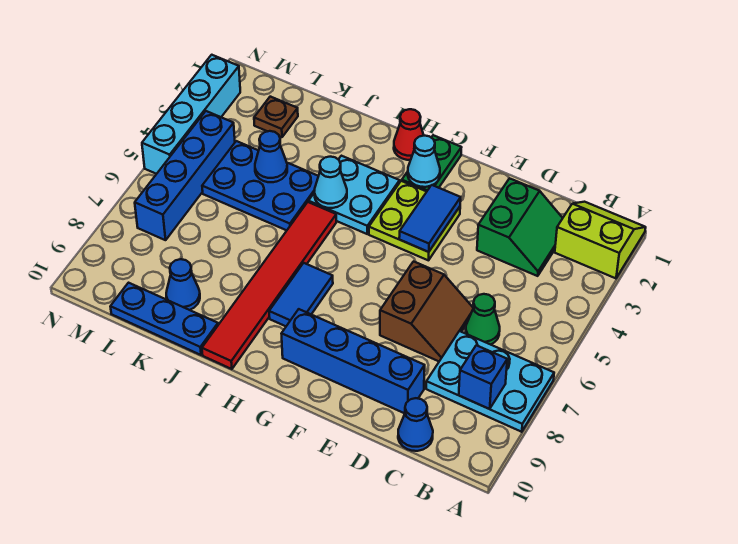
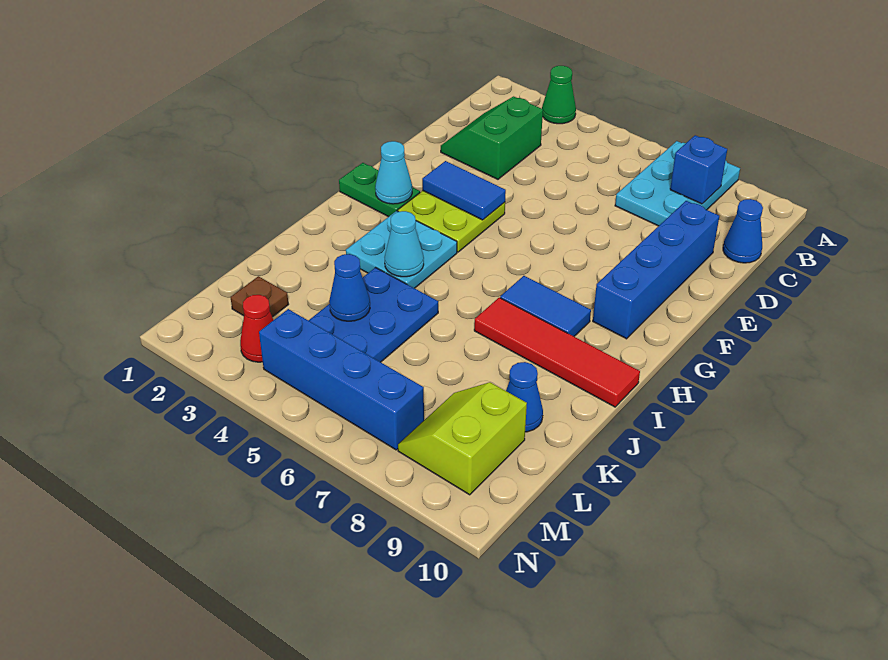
lime 2x2 slope [555,202,646,278] -> lime 2x2 slope moved to [398,382,527,495]
green 2x2 slope [477,178,563,276] -> green 2x2 slope turned to [441,96,543,179]
green 1x1 cone [466,294,500,345] -> green 1x1 cone moved to [542,66,576,124]
brown 2x2 slope [380,261,473,361] -> none
red 1x1 cone [394,109,424,160] -> red 1x1 cone moved to [240,295,273,362]
red 1x6 tile [202,202,336,369] -> red 1x4 tile [474,298,640,407]
blue 1x3 plate [110,283,218,355] -> none
cyan 1x4 brick [142,55,240,174] -> none

